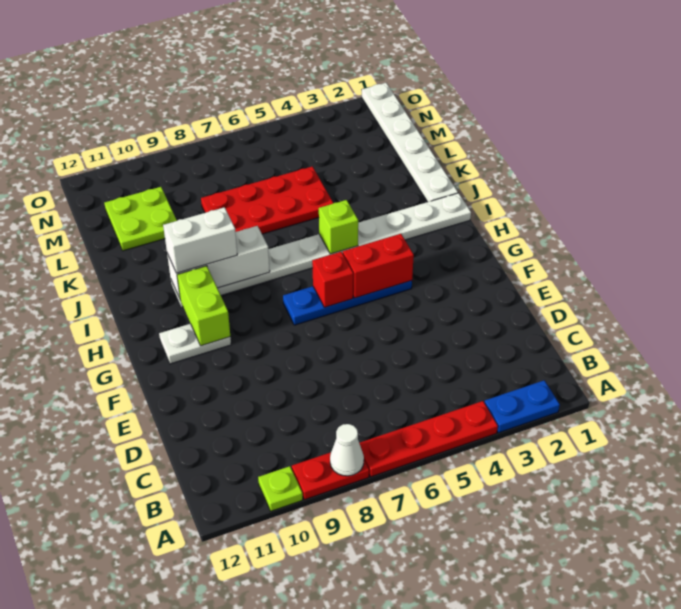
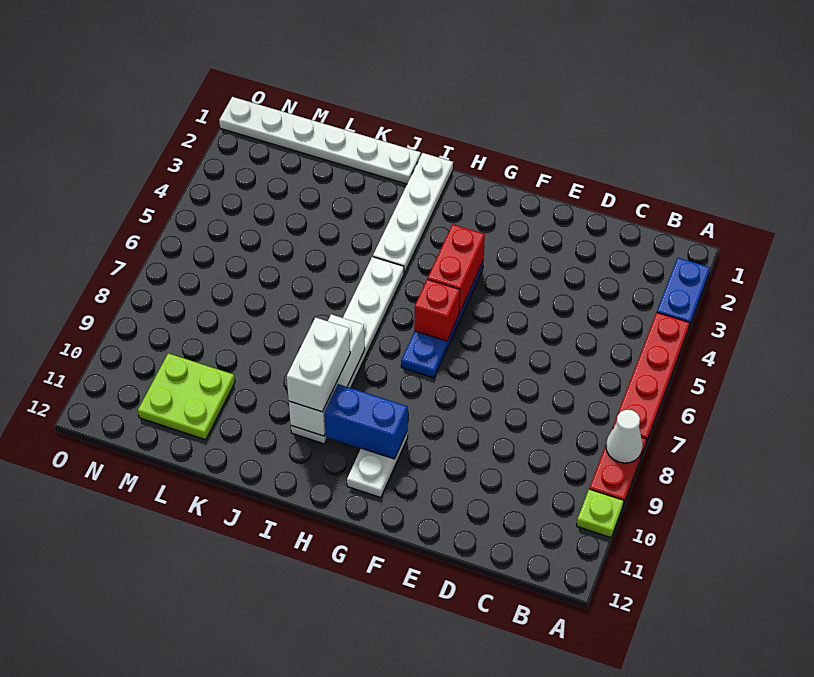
lime 1x2 brick [177,266,230,346] -> blue 1x2 brick [324,384,408,459]
lime 1x1 brick [319,200,358,254] -> none
red 2x4 plate [201,166,333,234] -> none

